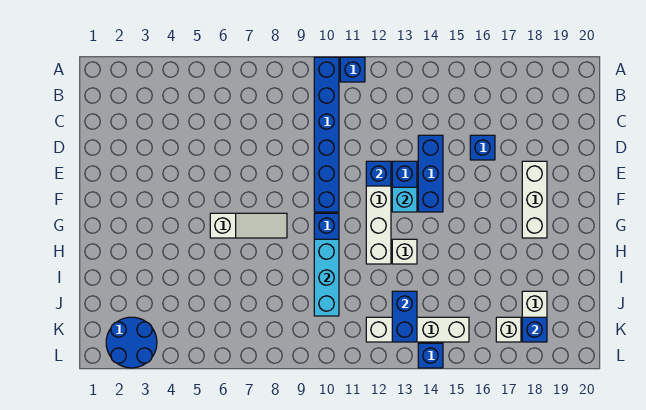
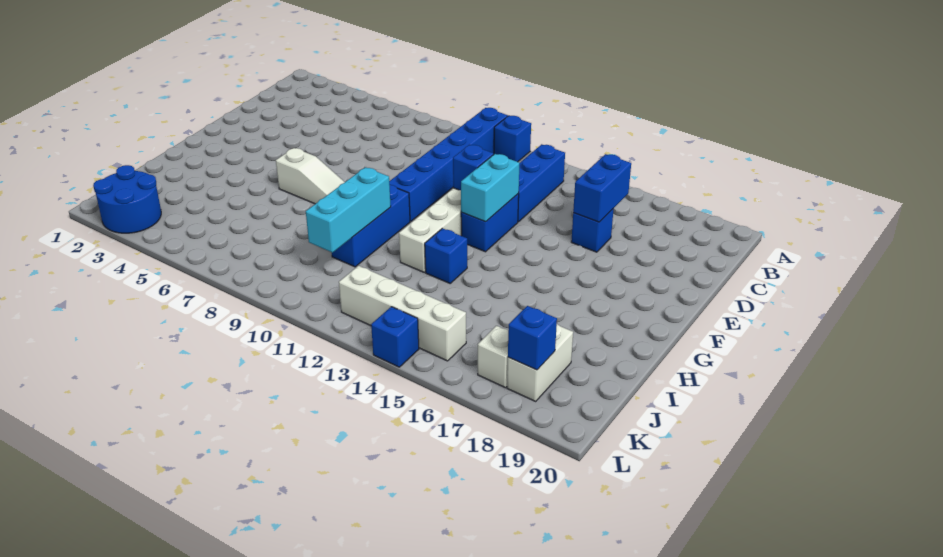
blue 1x3 brick [418,135,443,212] -> blue 1x3 brick moved to [518,144,565,222]
white 1x3 brick [522,161,547,238] -> none
cyan 1x1 brick [392,187,417,212] -> cyan 1x2 brick [461,154,519,222]
white 1x1 brick [392,239,417,264] -> blue 1x1 brick [425,228,467,283]
blue 1x2 brick [392,291,417,342] -> blue 1x2 brick moved to [573,154,631,222]

